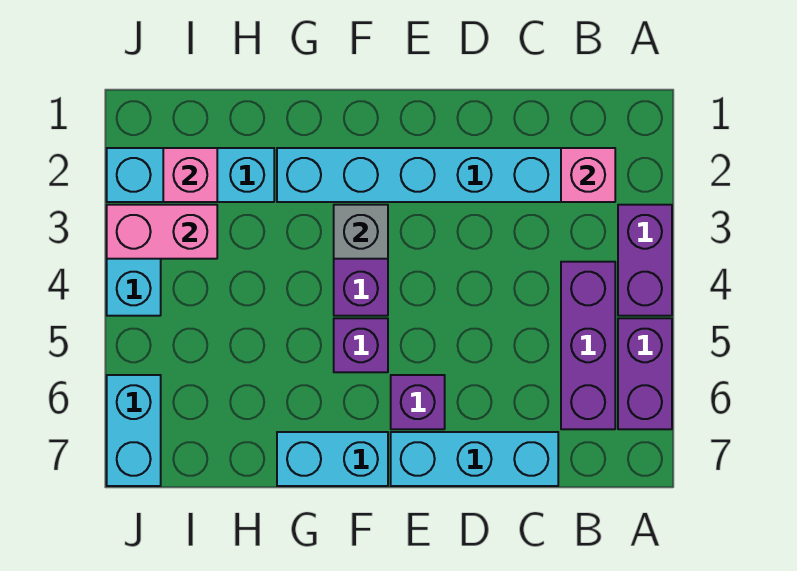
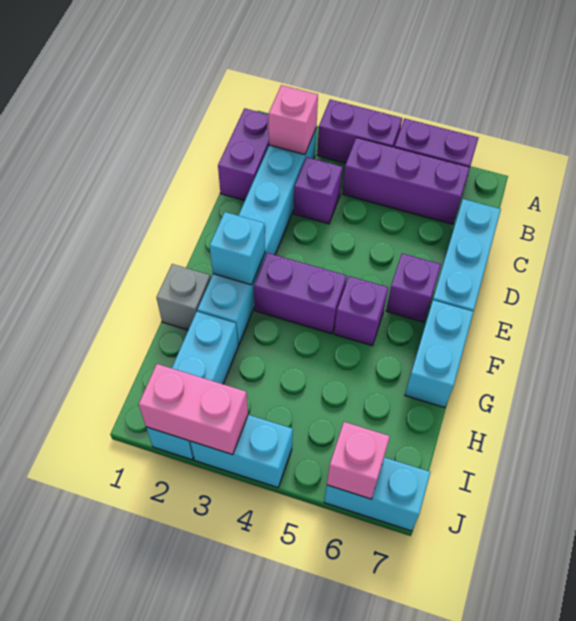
none -> purple 1x2 brick [218,108,269,200]
none -> purple 1x1 brick [294,157,343,224]
none -> cyan 1x1 brick [210,212,265,285]
grey 1x1 brick [334,205,388,259] -> grey 1x1 brick moved to [156,264,211,330]
pink 1x1 brick [163,148,217,202] -> pink 1x1 brick moved to [327,422,390,499]
pink 1x2 brick [107,205,217,259] -> pink 1x2 brick turned to [139,364,248,455]

